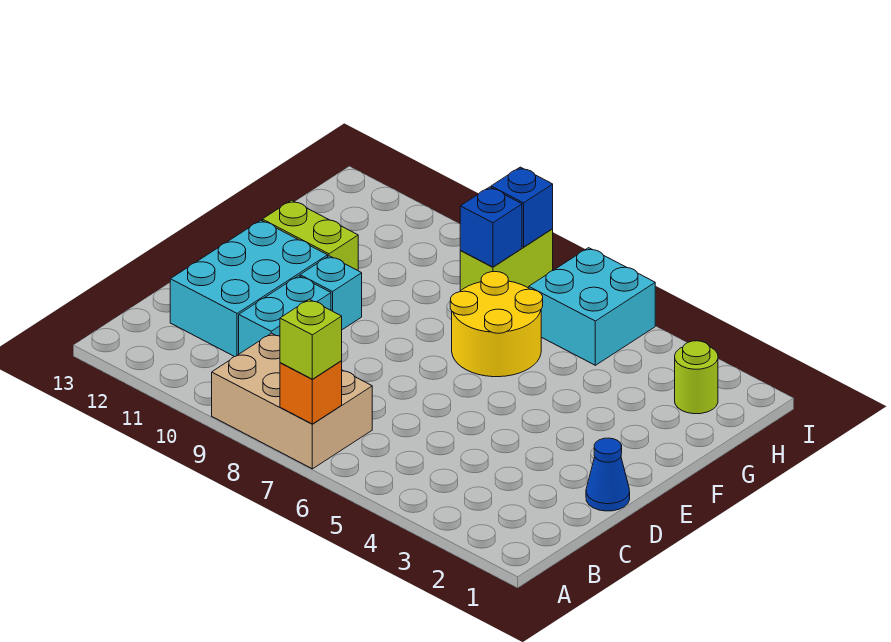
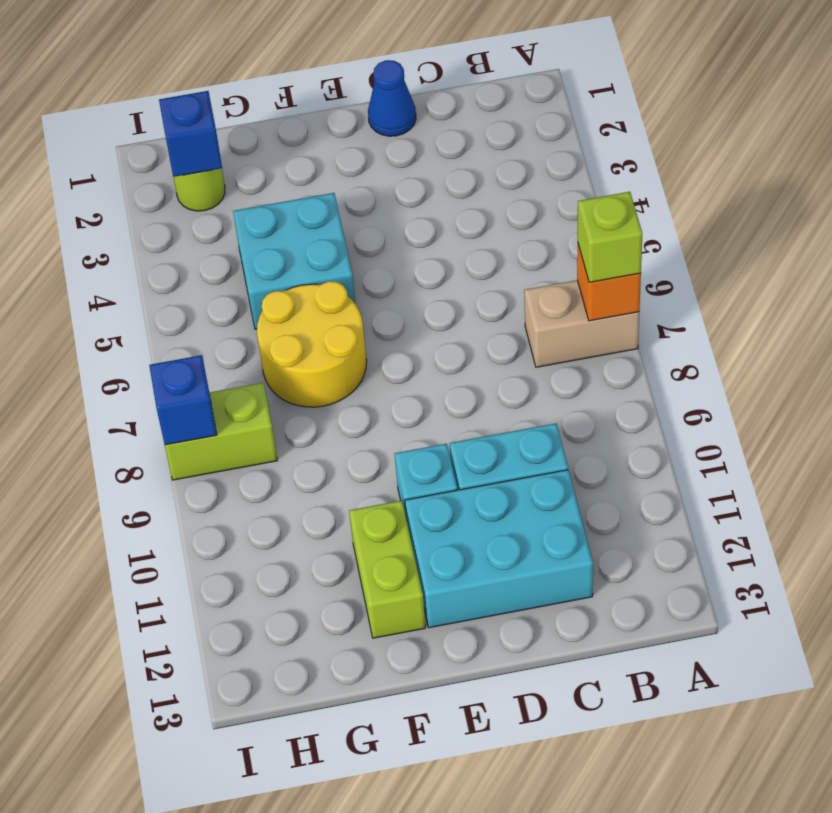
tan 2x3 brick [212,333,372,469] -> tan 1x2 brick [524,280,639,367]
cyan 2x2 brick [529,248,655,365] -> cyan 2x2 brick moved to [233,193,356,329]
blue 1x1 brick [460,187,522,267] -> blue 1x1 brick moved to [159,91,222,177]

